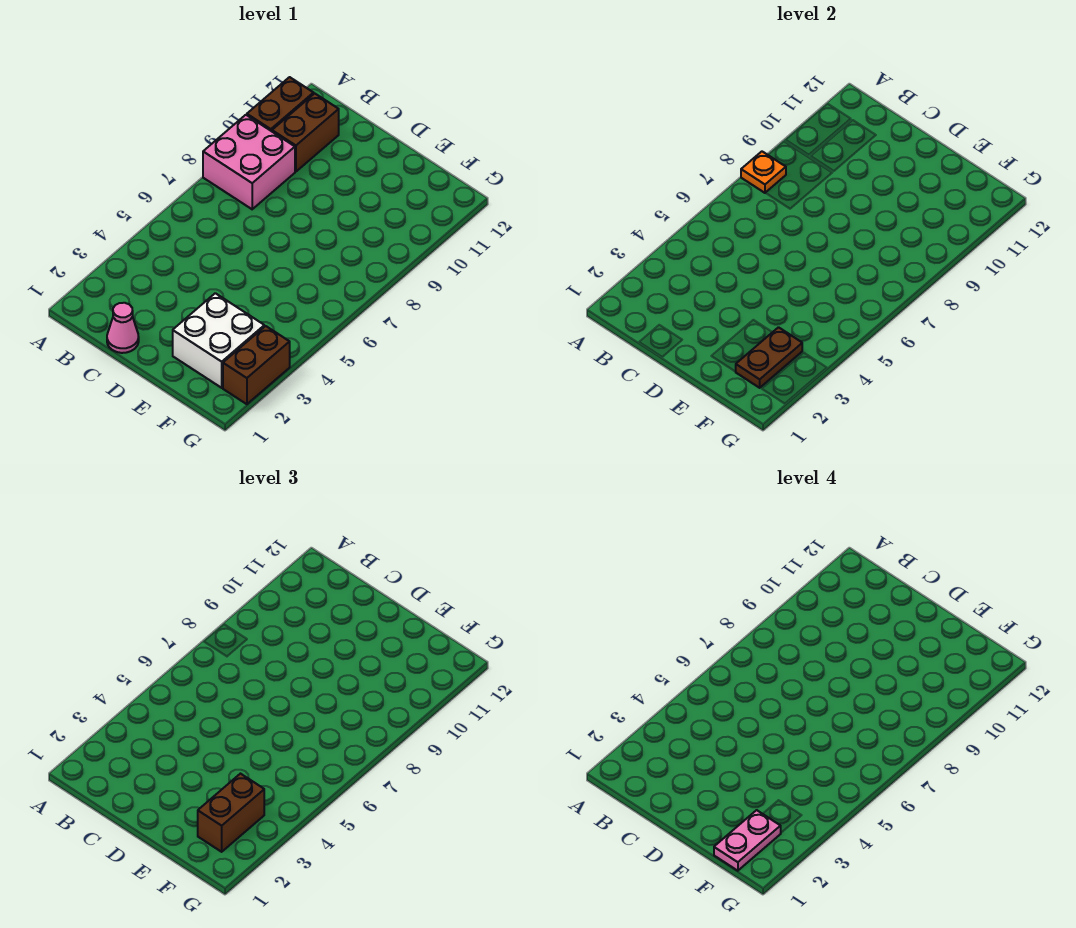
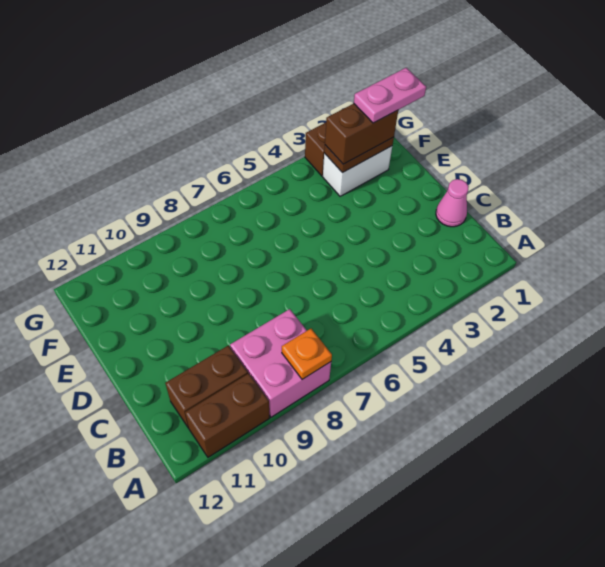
white 2x2 brick [173,293,264,388] -> white 1x2 brick [323,146,392,196]

